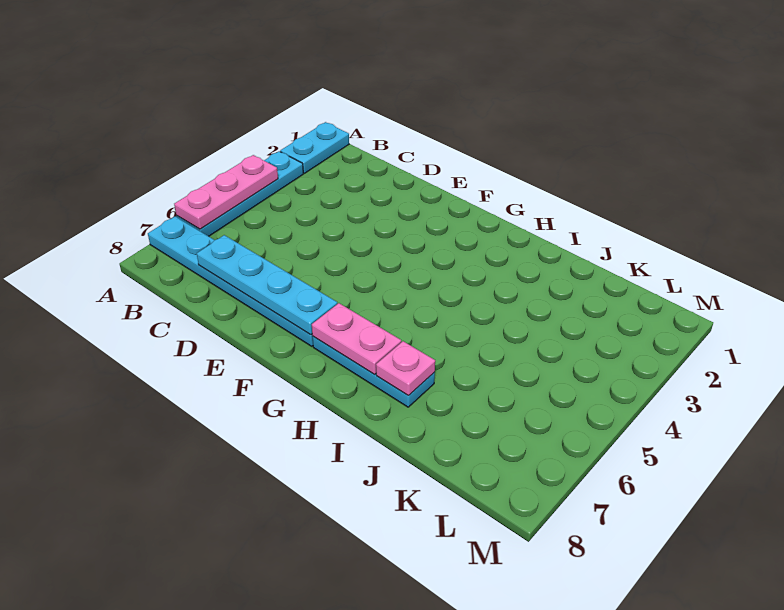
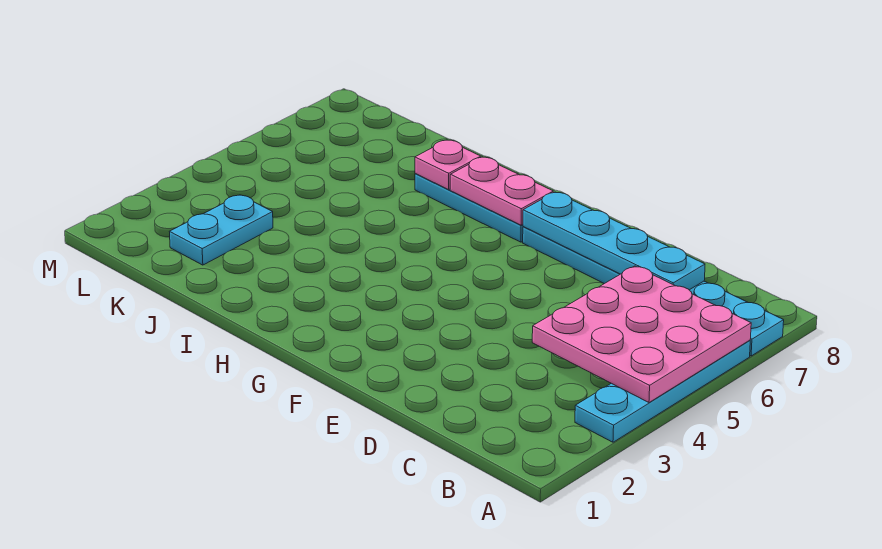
cyan 1x2 plate [280,122,349,173] -> cyan 1x2 plate moved to [170,195,273,265]
pink 1x3 plate [174,155,278,229] -> pink 3x3 plate [532,266,751,402]

